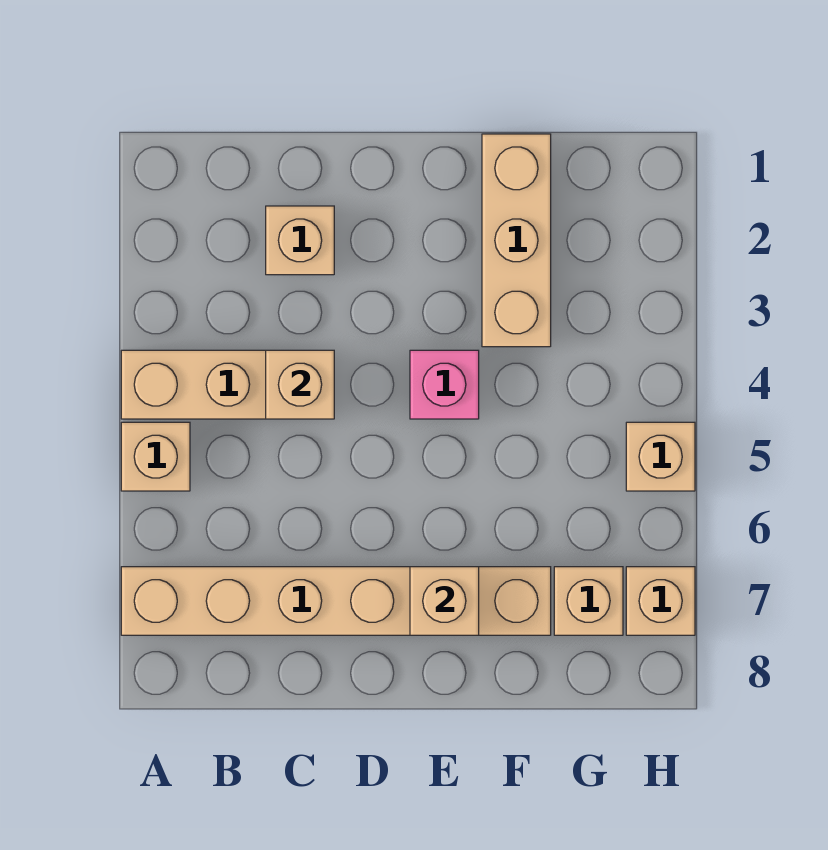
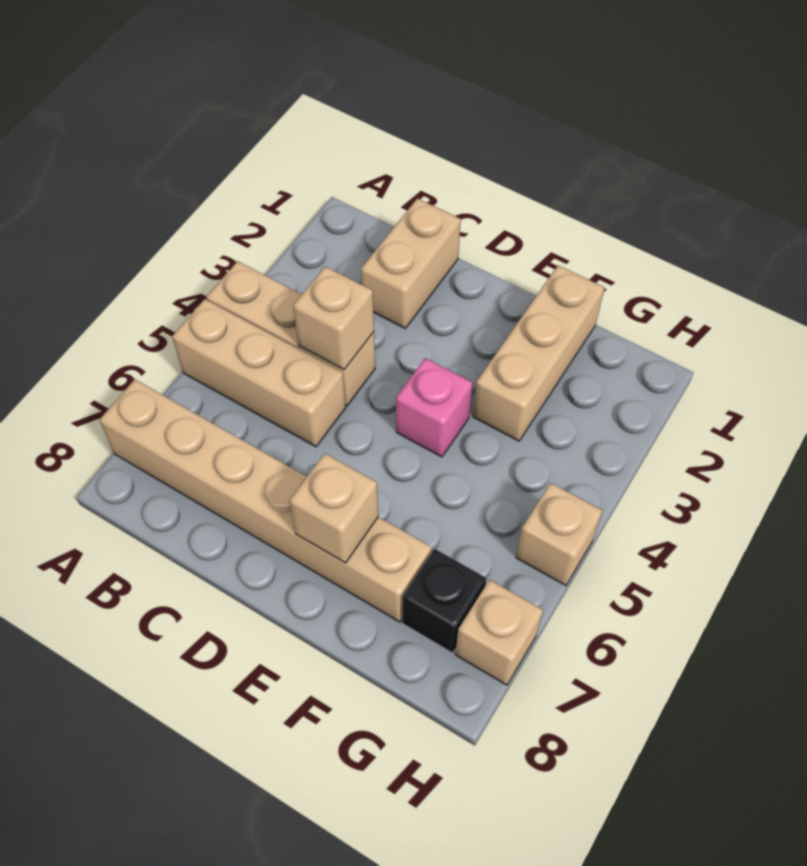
tan 1x1 brick [121,422,190,491] -> tan 1x3 brick [172,299,346,447]
tan 1x1 brick [266,206,334,275] -> tan 1x2 brick [361,198,461,328]
tan 1x1 brick [554,567,623,635] -> black 1x1 brick [403,549,487,653]

